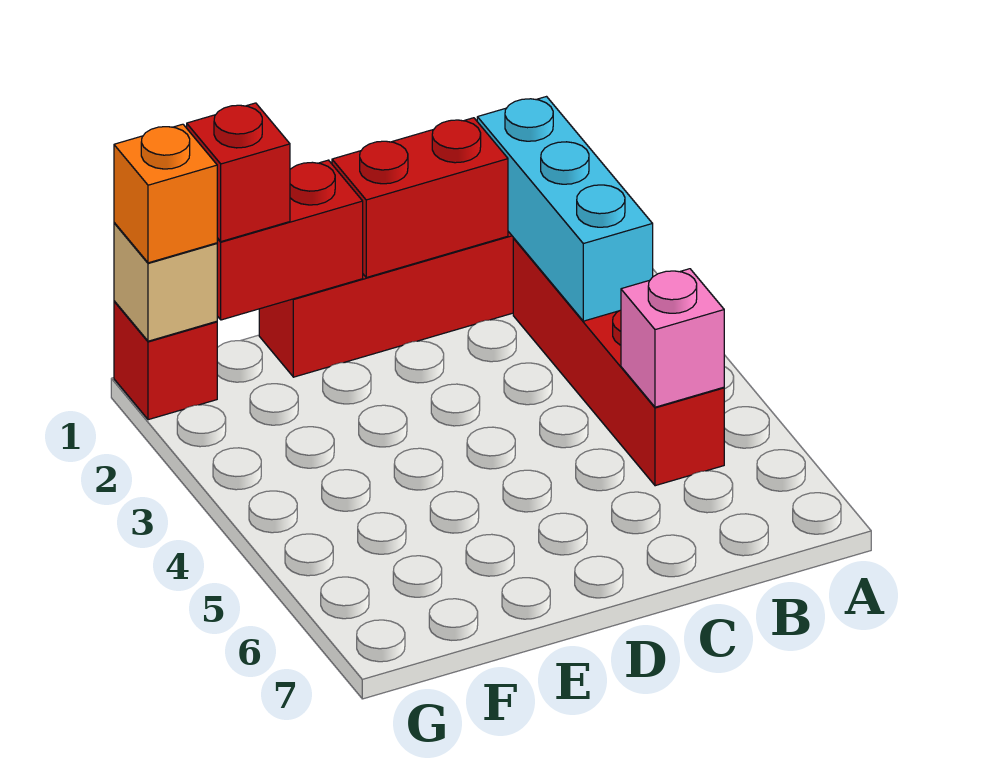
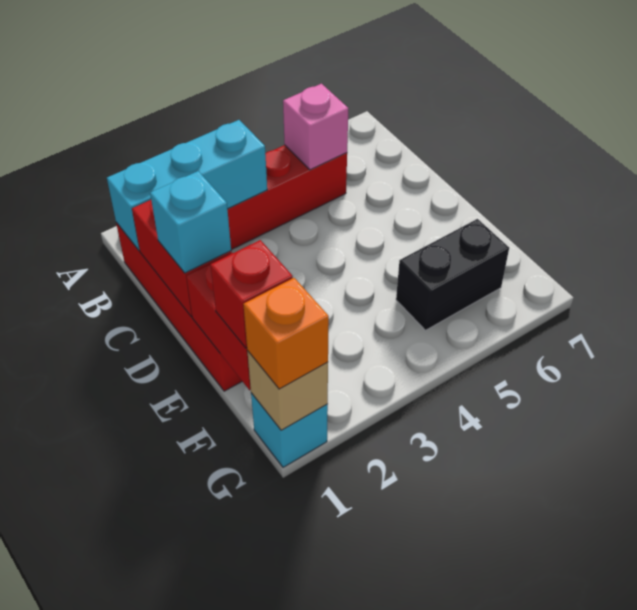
none -> cyan 1x1 brick [150,171,231,273]
none -> black 1x2 brick [396,219,509,330]
red 1x1 brick [114,301,217,420] -> cyan 1x1 brick [251,393,328,467]

